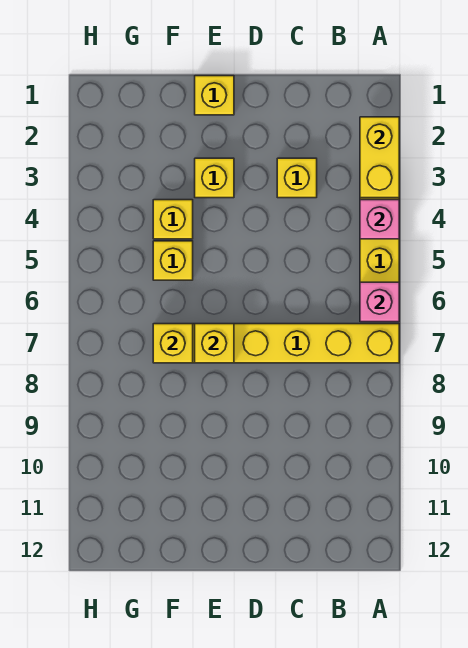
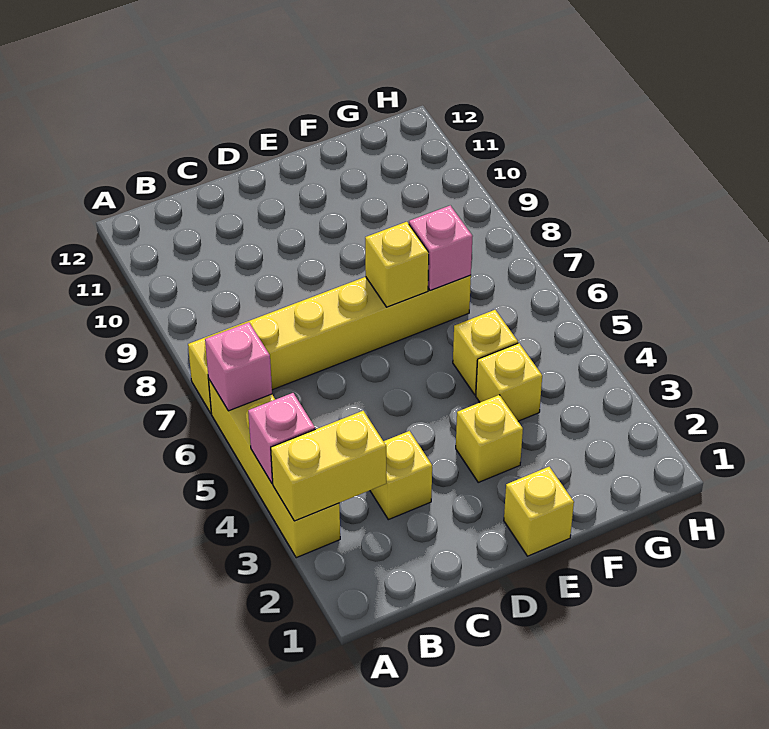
yellow 1x2 brick [360,117,399,198] -> yellow 1x2 brick turned to [271,411,386,521]
yellow 1x1 brick [153,324,193,363] -> pink 1x1 brick [409,205,473,290]

